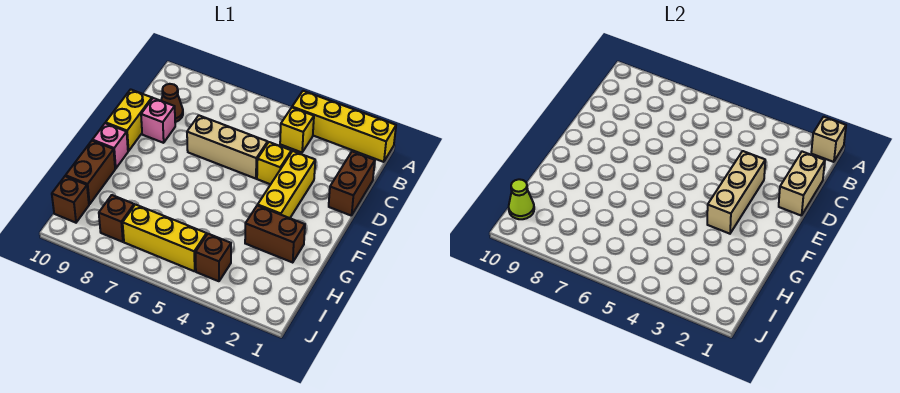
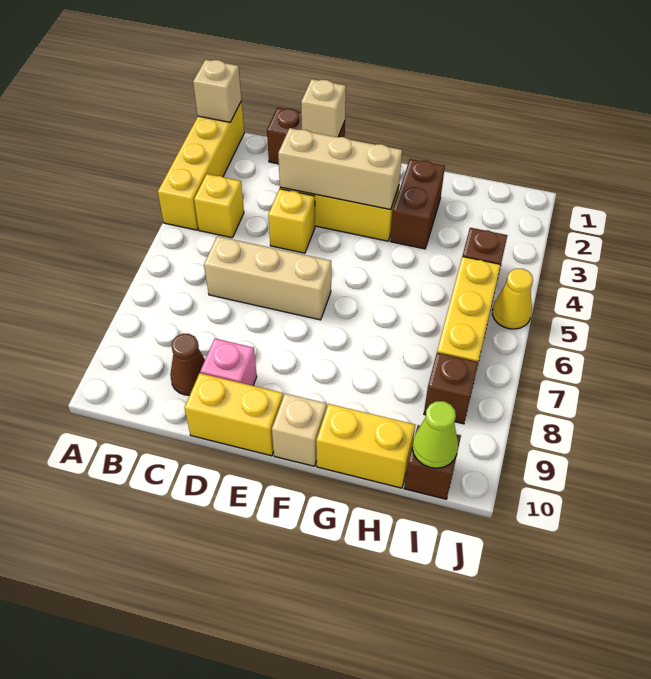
tan 1x2 brick [779,152,825,216] -> tan 1x1 brick [301,79,346,137]
tan 1x3 brick [187,115,268,179] -> tan 1x3 brick turned to [204,236,331,320]
pink 1x1 brick [92,123,128,168] -> tan 1x1 brick [272,393,326,466]
brown 1x2 brick [66,141,115,204] -> yellow 1x2 brick [316,404,415,488]
none -> yellow 1x1 cone [492,269,533,329]

